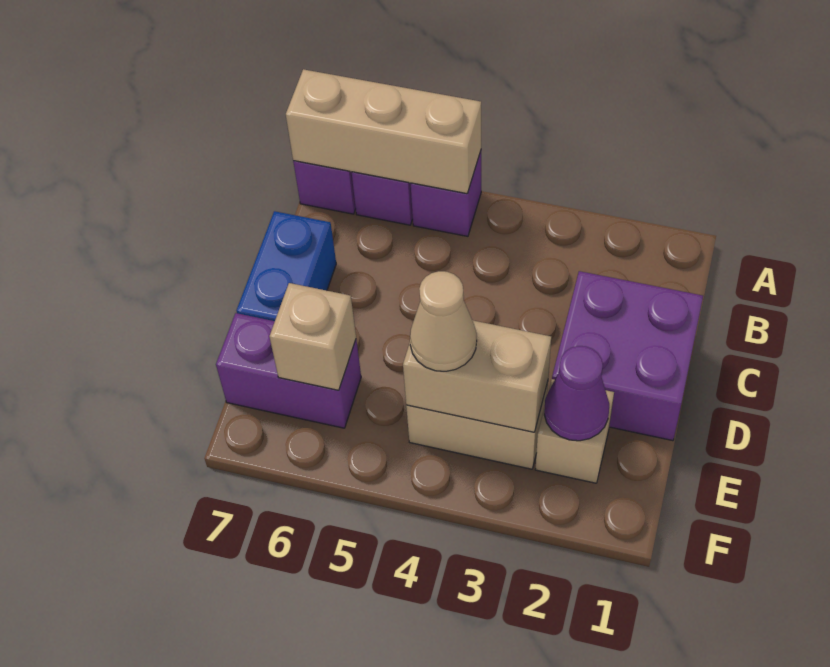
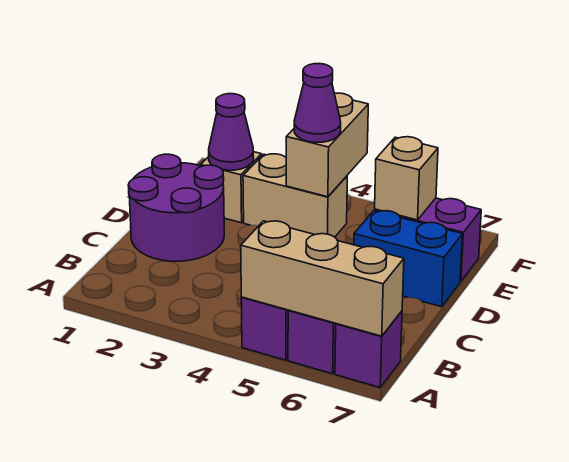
purple 2x2 brick [552,271,703,441] -> purple 2x2 round brick [128,154,224,261]
blue 1x2 brick [236,211,336,321] -> blue 1x2 brick turned to [354,211,462,307]
tan 1x2 brick [403,320,551,432] -> tan 1x2 brick turned to [286,93,368,197]
tan 1x1 cone [410,271,477,371] -> purple 1x1 cone [294,64,341,142]

